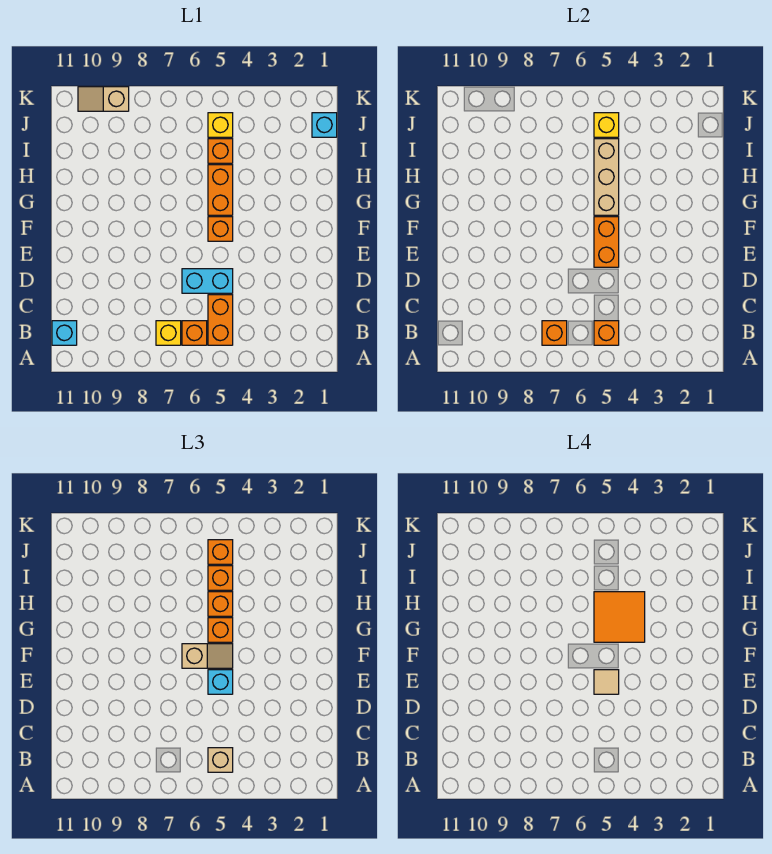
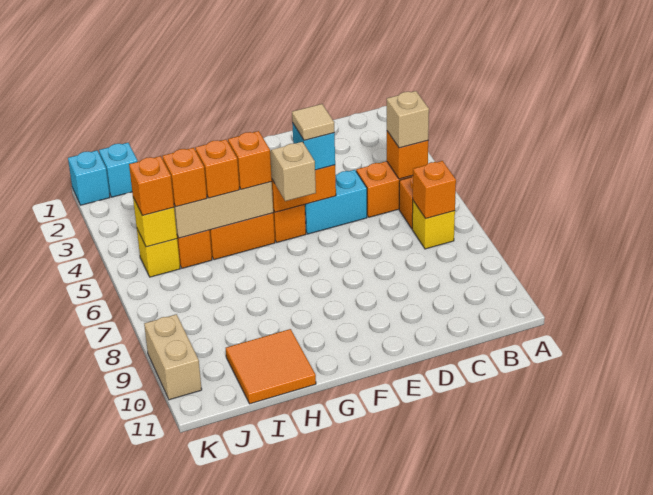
cyan 1x1 brick [52,321,77,345] -> cyan 1x1 brick moved to [68,150,110,205]
cyan 1x2 brick [182,269,233,293] -> cyan 1x2 brick turned to [305,170,367,234]
orange 2x2 tile [594,592,645,642] -> orange 2x2 tile moved to [226,329,316,404]
tan 1x2 slope [78,87,129,111] -> tan 1x2 brick [144,314,202,400]

